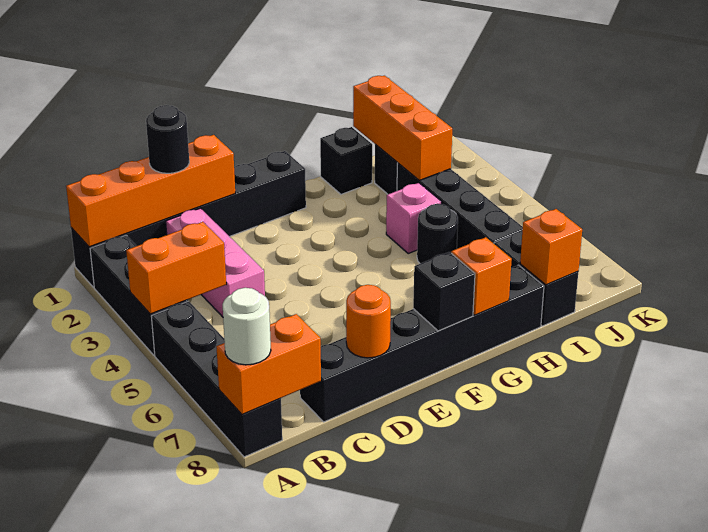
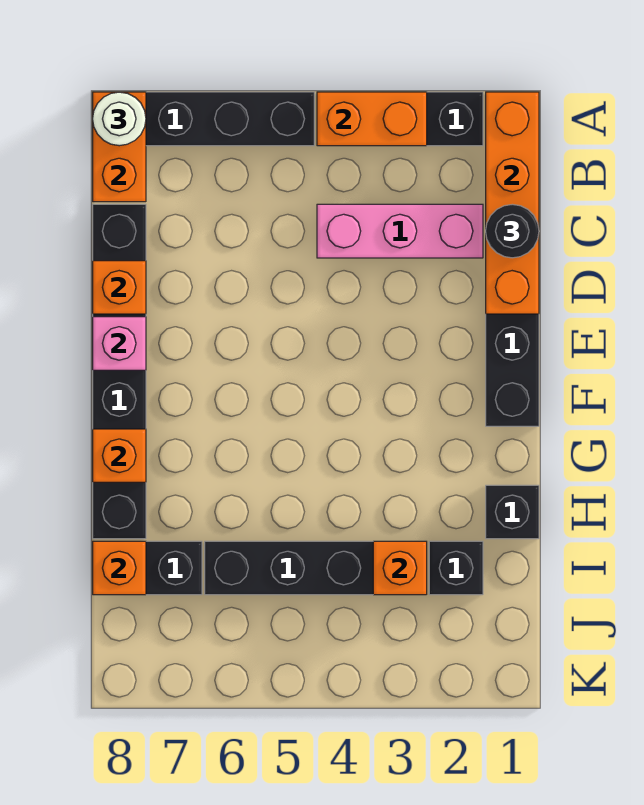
orange 1x2 brick [126,222,226,314] -> orange 1x2 brick turned to [317,92,427,146]
orange 1x1 round brick [346,285,391,358] -> orange 1x1 brick [93,261,146,314]
black 1x1 brick [413,252,475,331] -> none
pink 1x1 brick [386,183,441,253] -> pink 1x1 brick moved to [93,317,146,370]
black 1x1 round brick [417,204,458,264] -> none
orange 1x3 brick [353,76,452,181] -> orange 1x1 brick [373,541,427,595]

